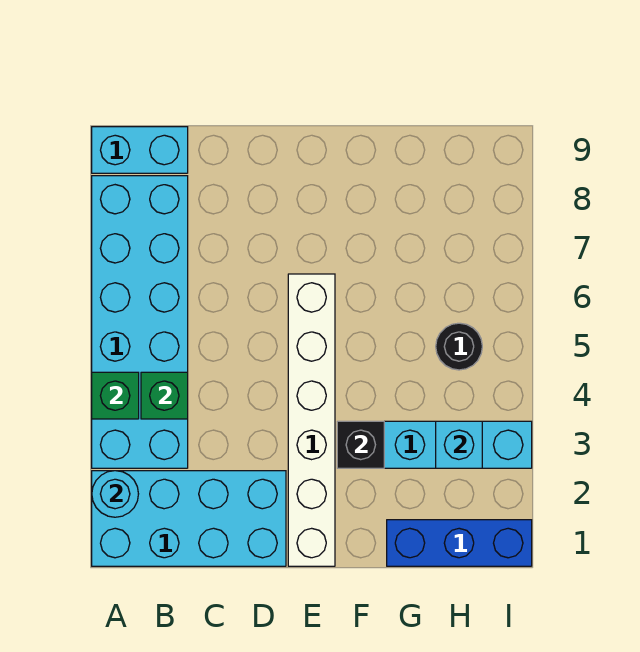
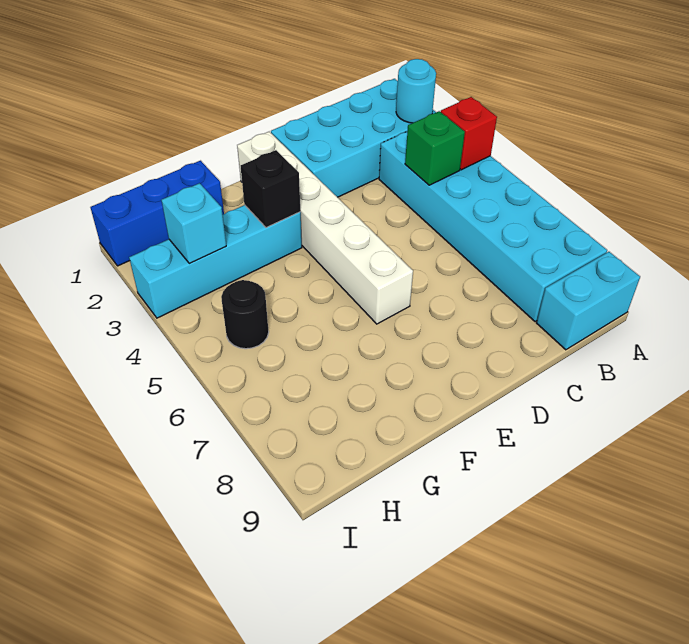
green 1x1 brick [92,372,139,419] -> red 1x1 brick [441,97,497,170]

